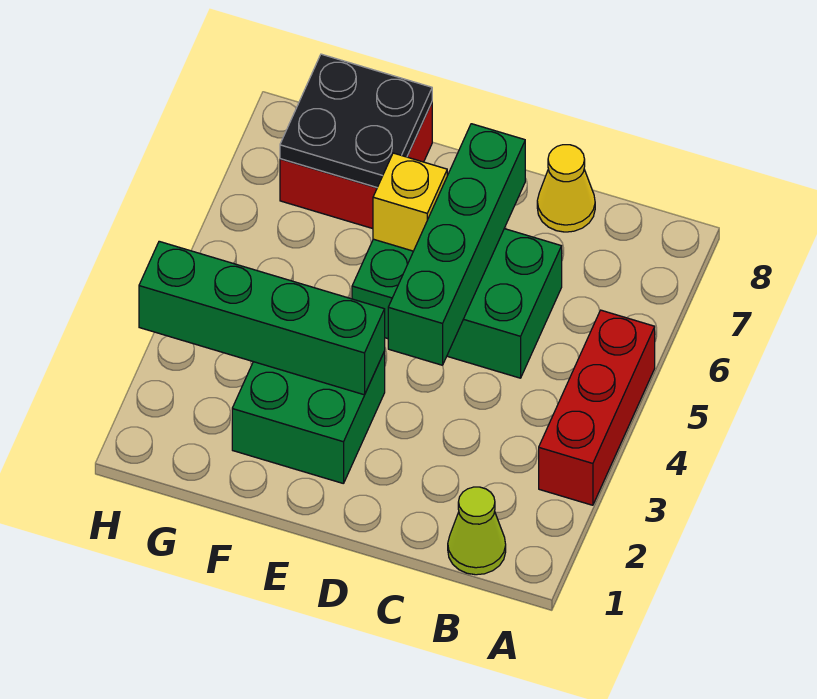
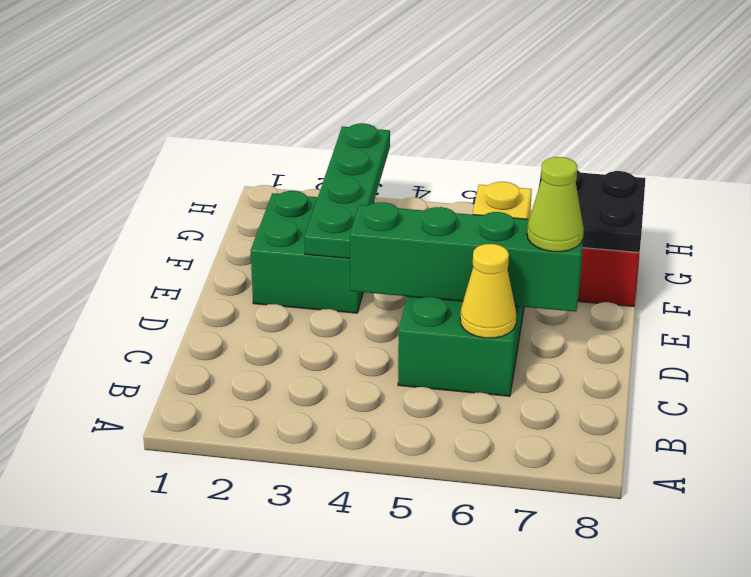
red 1x3 brick [539,310,655,505] -> none
lime 1x1 cone [448,487,506,575] -> lime 1x1 cone moved to [527,157,584,252]
yellow 1x1 cone [537,145,595,232] -> yellow 1x1 cone moved to [460,244,516,338]
green 1x4 brick [139,241,385,395] -> green 1x4 plate [304,123,390,258]

